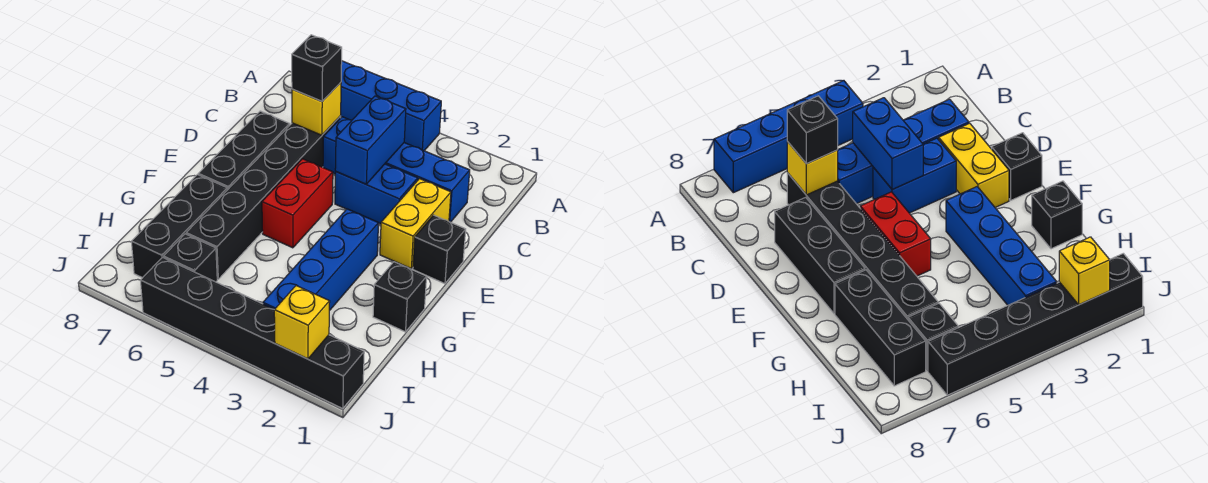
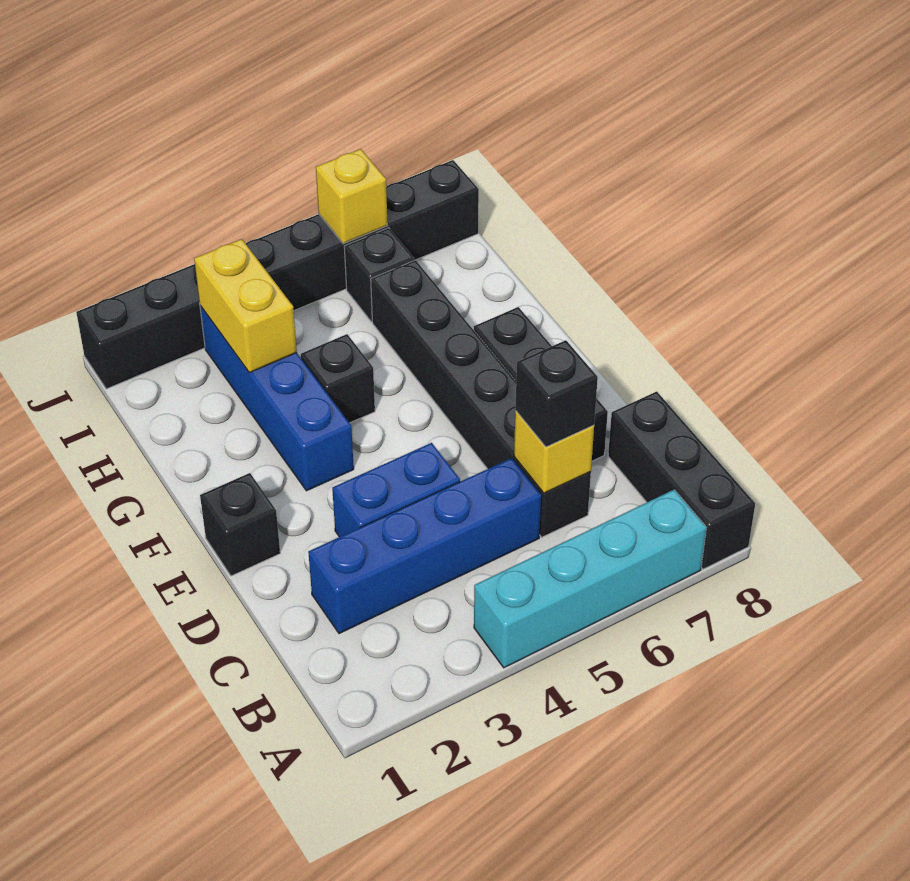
blue 1x4 brick [341,61,441,151] -> cyan 1x4 brick [474,490,707,668]
blue 1x2 brick [335,96,406,184] -> none
yellow 1x2 brick [380,179,451,269] -> yellow 1x2 brick moved to [194,239,297,373]
red 1x2 brick [262,159,333,248] -> none
black 1x1 brick [373,262,427,332] -> black 1x1 brick moved to [301,334,375,423]
black 1x3 brick [131,175,227,278] -> black 1x3 brick moved to [608,392,755,569]
black 1x6 brick [140,257,364,408] -> black 1x8 brick [76,160,479,389]
yellow 1x1 brick [274,286,330,359] -> yellow 1x1 brick moved to [316,149,387,244]

